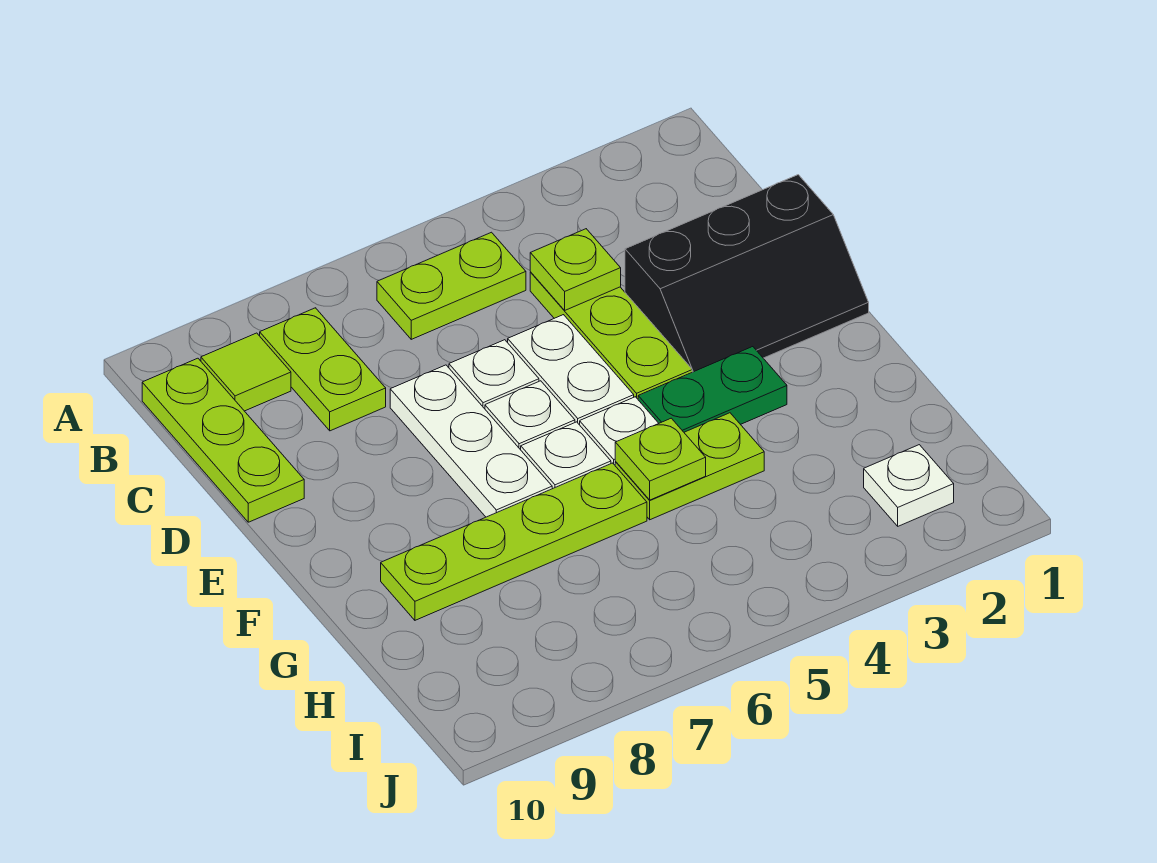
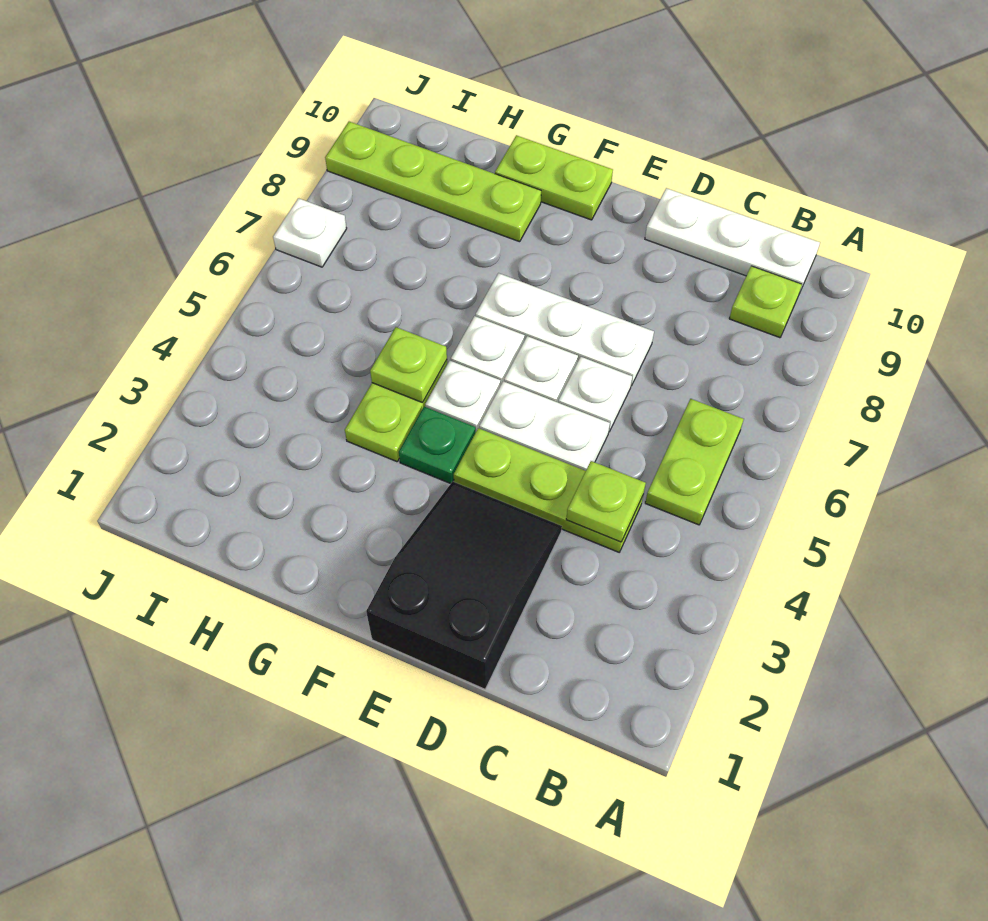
lime 1x2 plate [260,308,386,431] -> lime 1x2 plate moved to [495,135,613,220]
lime 1x1 tile [201,333,291,411] -> lime 1x1 plate [729,266,802,338]
lime 1x3 plate [142,358,304,522] -> white 1x3 plate [645,188,820,291]
black 2x3 slope [625,175,869,372] -> black 2x3 slope turned to [366,482,562,689]
green 1x2 plate [638,347,787,432] -> green 1x1 plate [399,407,476,484]
lime 1x4 plate [381,463,647,620] -> lime 1x4 plate turned to [325,122,541,242]
white 1x1 plate [864,445,954,526] -> white 1x1 plate moved to [273,198,347,267]

